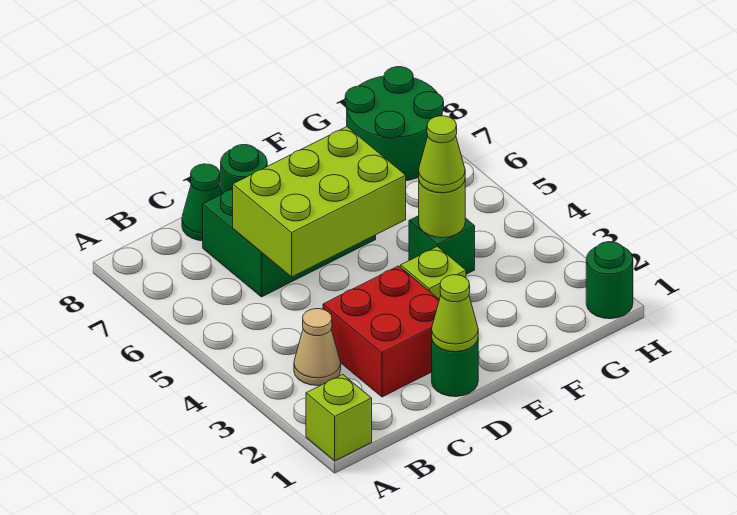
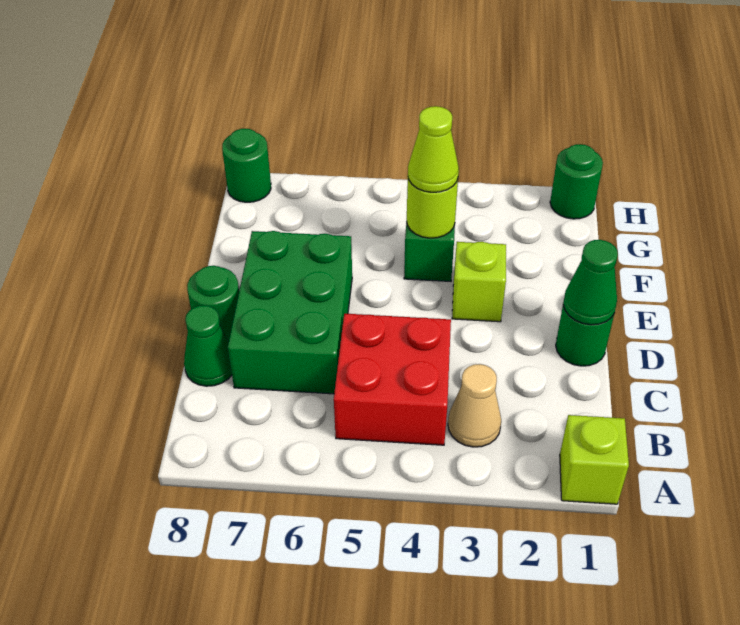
red 2x2 brick [323,266,439,397] -> red 2x2 brick moved to [334,314,451,445]
lime 2x3 brick [233,127,406,277] -> none
lime 1x1 cone [432,275,478,352] -> green 1x1 cone [563,240,618,325]
green 2x2 round brick [345,67,444,181] -> green 1x1 round brick [222,129,271,202]

